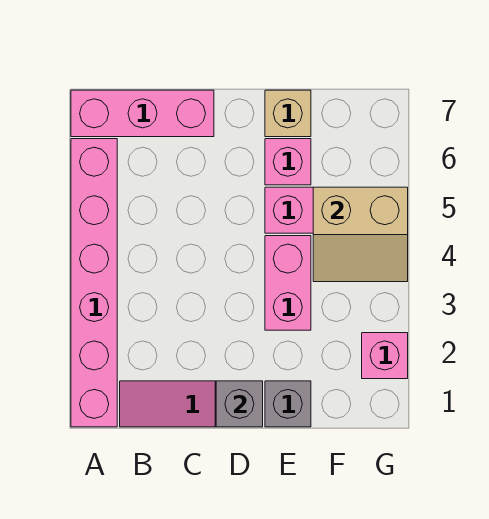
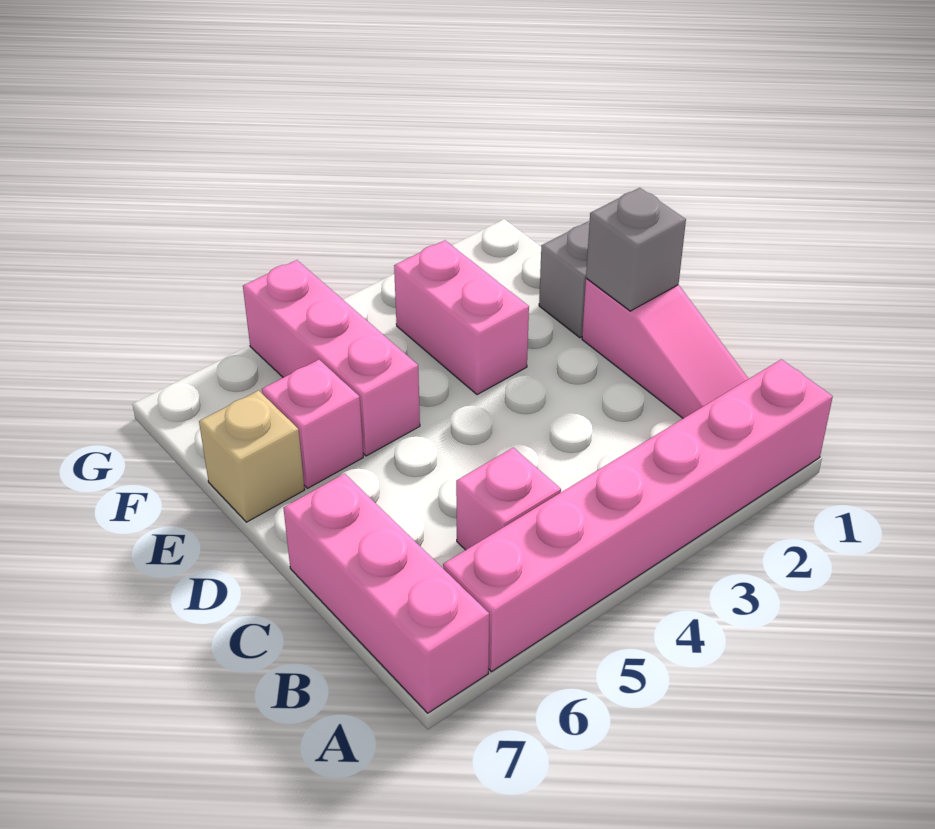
pink 1x2 brick [265,236,311,330] -> pink 1x2 brick turned to [394,240,529,395]
tan 2x2 slope [313,187,408,282] -> none
pink 1x1 brick [362,333,408,379] -> pink 1x1 brick moved to [456,448,561,550]

